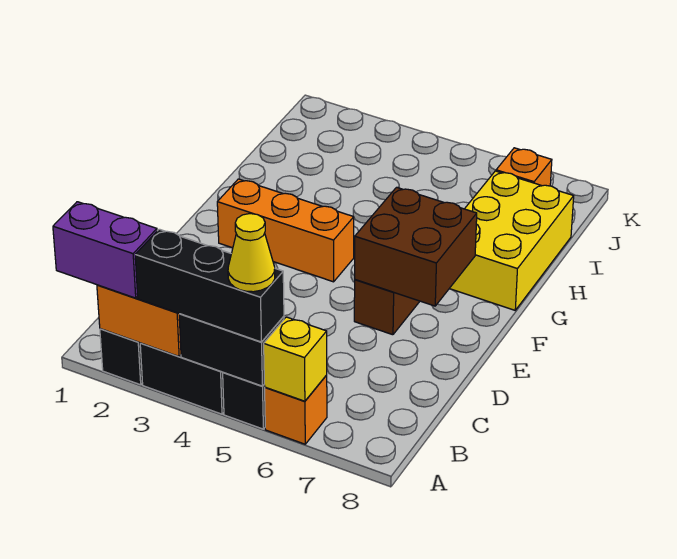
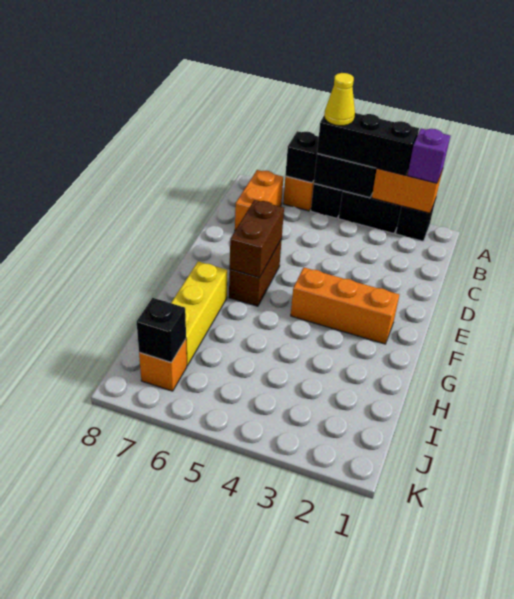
purple 1x2 brick [53,202,157,298] -> purple 1x1 brick [407,129,450,183]
yellow 1x1 brick [264,317,327,401] -> black 1x1 brick [285,131,319,183]
none -> orange 1x2 brick [235,170,283,230]
brown 2x2 brick [355,187,477,306] -> brown 1x2 brick [230,200,284,278]
yellow 2x3 brick [449,171,574,310] -> yellow 1x3 brick [171,261,227,366]
none -> black 1x1 brick [137,298,186,362]

